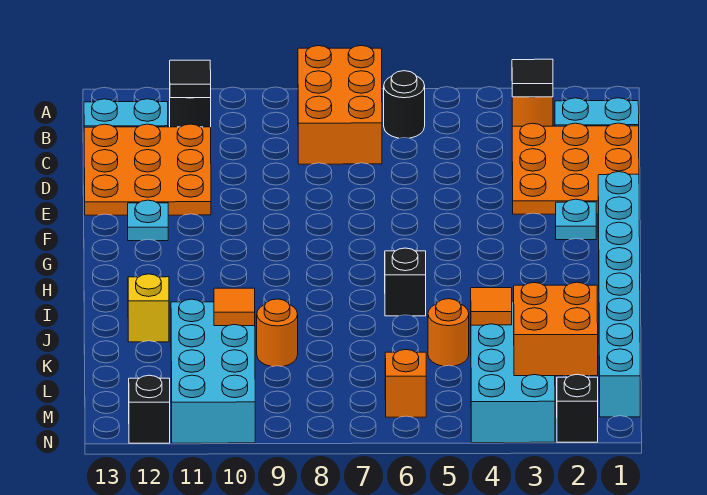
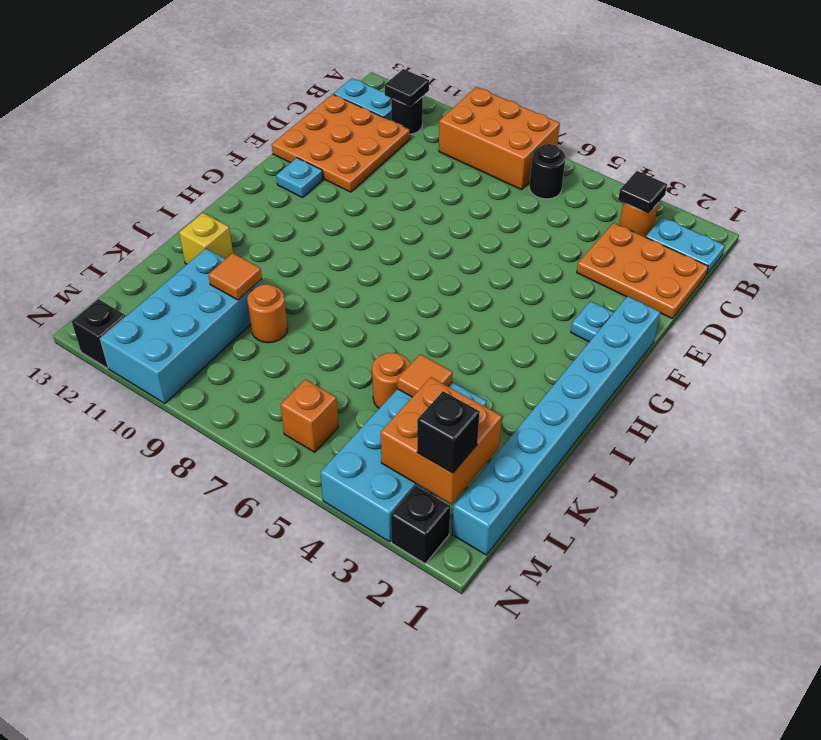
orange 2x3 brick [298,46,382,164] -> orange 2x3 brick turned to [439,87,560,190]
orange 3x3 plate [512,123,639,214] -> orange 2x3 plate [577,223,708,318]
black 1x1 brick [385,248,426,316] -> black 1x1 brick moved to [417,391,480,473]

